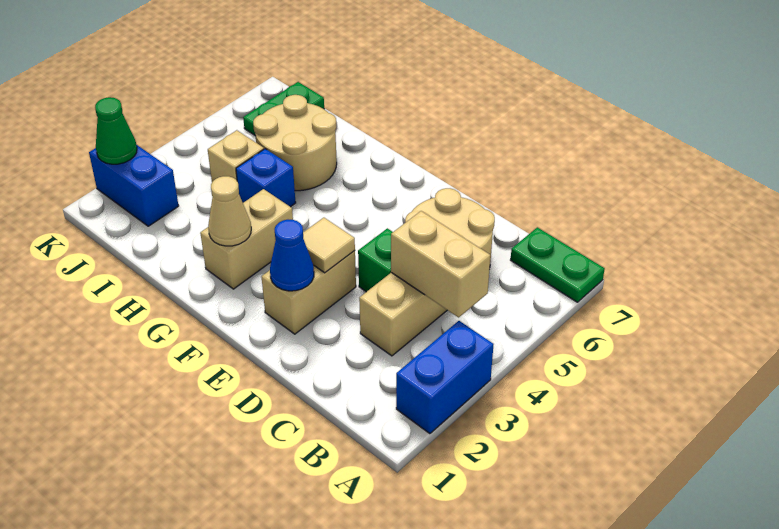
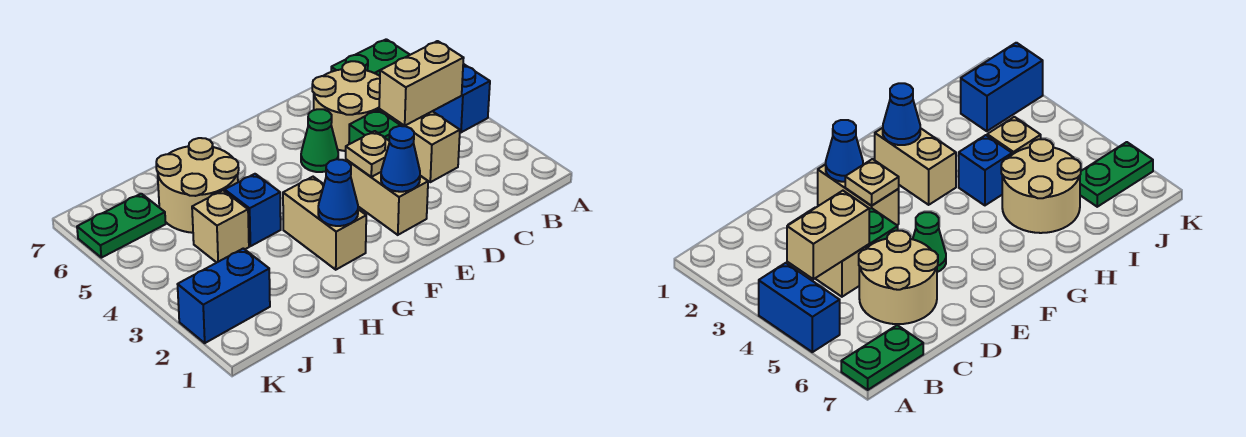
blue 1x2 brick [396,321,494,434] -> blue 1x2 brick moved to [433,64,490,132]
tan 1x1 tile [303,218,355,273] -> tan 1x1 plate [346,131,390,177]
tan 1x1 cone [208,176,251,246] -> blue 1x1 cone [318,159,358,226]
green 1x2 plate [243,82,324,136] -> green 1x2 plate turned to [77,194,166,258]
green 1x1 cone [95,97,137,164] -> green 1x1 cone moved to [301,109,338,172]

